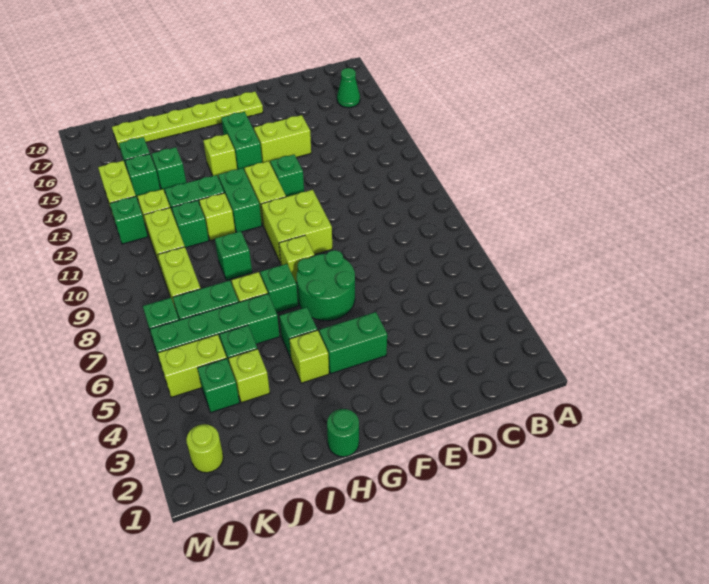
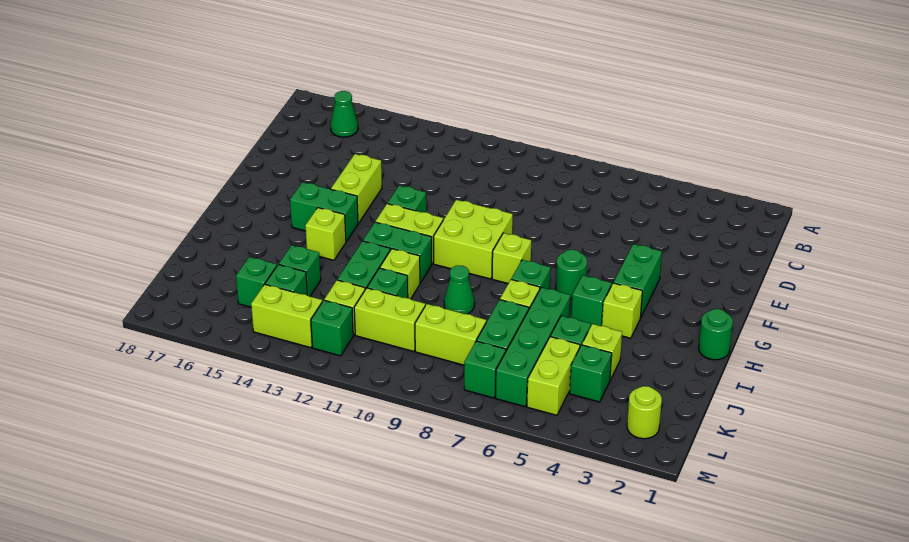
green 2x2 round brick [296,250,355,321] -> green 1x1 round brick [556,249,587,299]
lime 1x6 plate [112,92,263,149] -> none
green 1x1 brick [215,231,252,280] -> green 1x1 cone [444,266,475,314]

